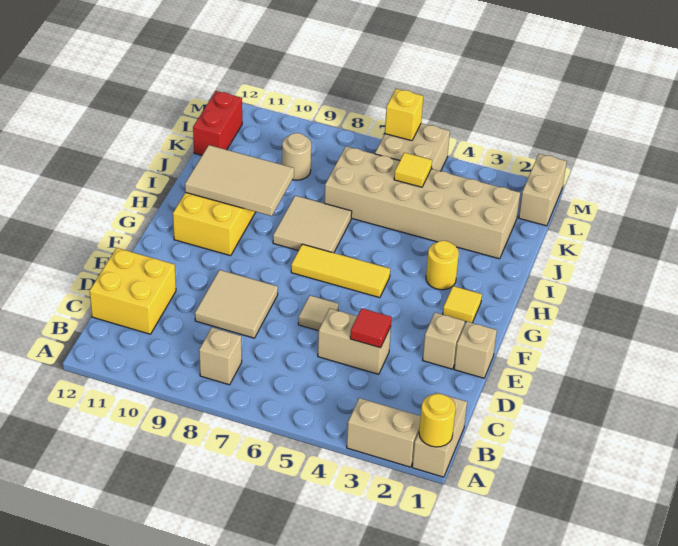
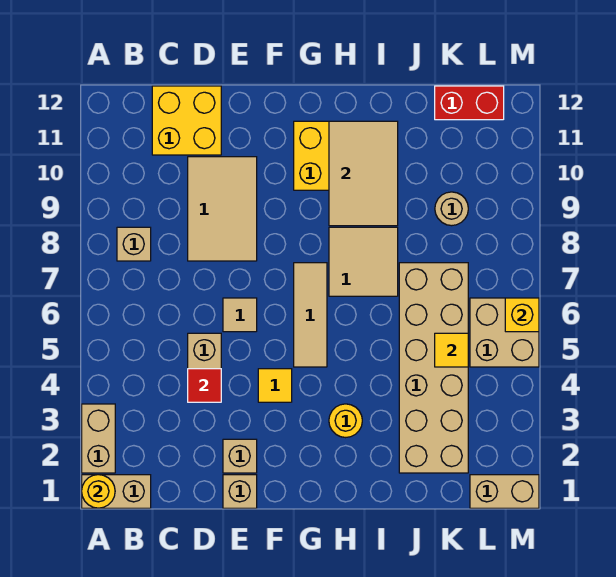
tan 2x2 tile [195,270,278,338] -> tan 2x3 tile [188,157,257,261]
yellow 1x1 tile [443,286,482,323] -> yellow 1x1 tile moved to [258,369,292,402]
yellow 1x3 tile [291,244,390,298] -> tan 1x3 tile [294,263,327,367]

